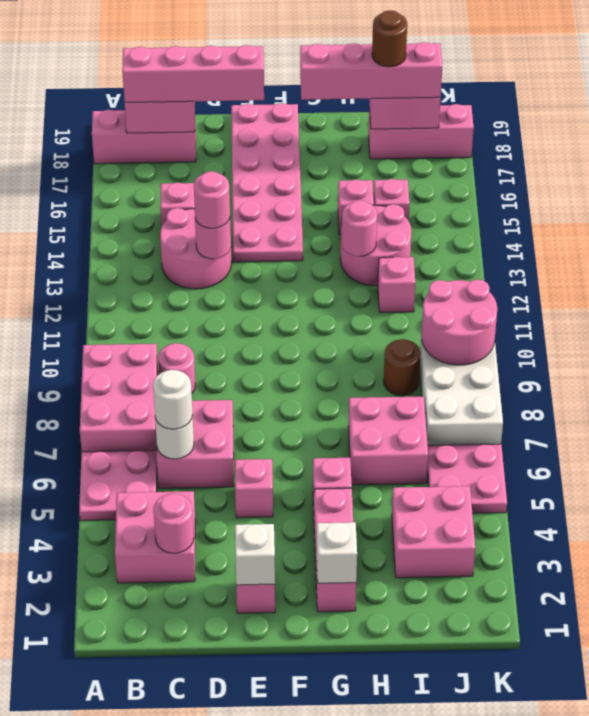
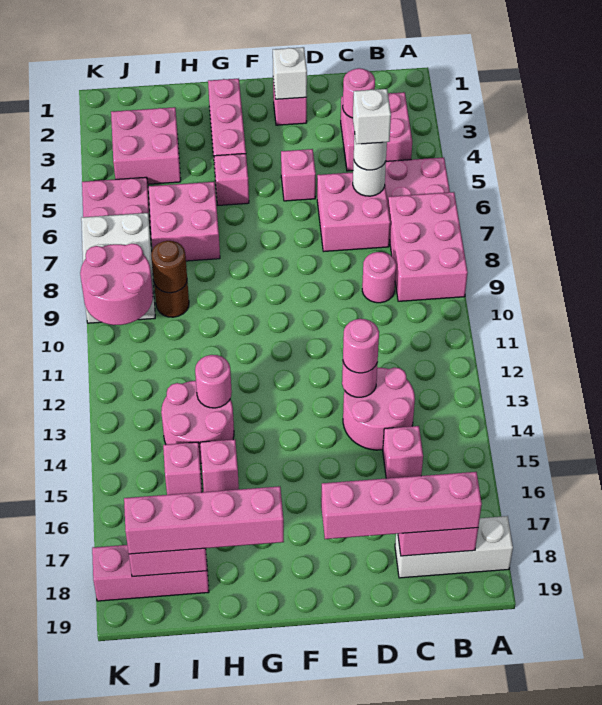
pink 1x3 brick [92,110,196,164] -> white 1x3 brick [395,516,513,578]
pink 2x6 plate [231,103,303,262] -> none
white 1x1 brick [317,522,357,583] -> white 1x1 brick moved to [353,89,391,144]
pink 1x1 brick [378,257,415,312] -> none
brown 1x1 round brick [372,10,407,67] -> brown 1x1 round brick moved to [151,241,187,293]

